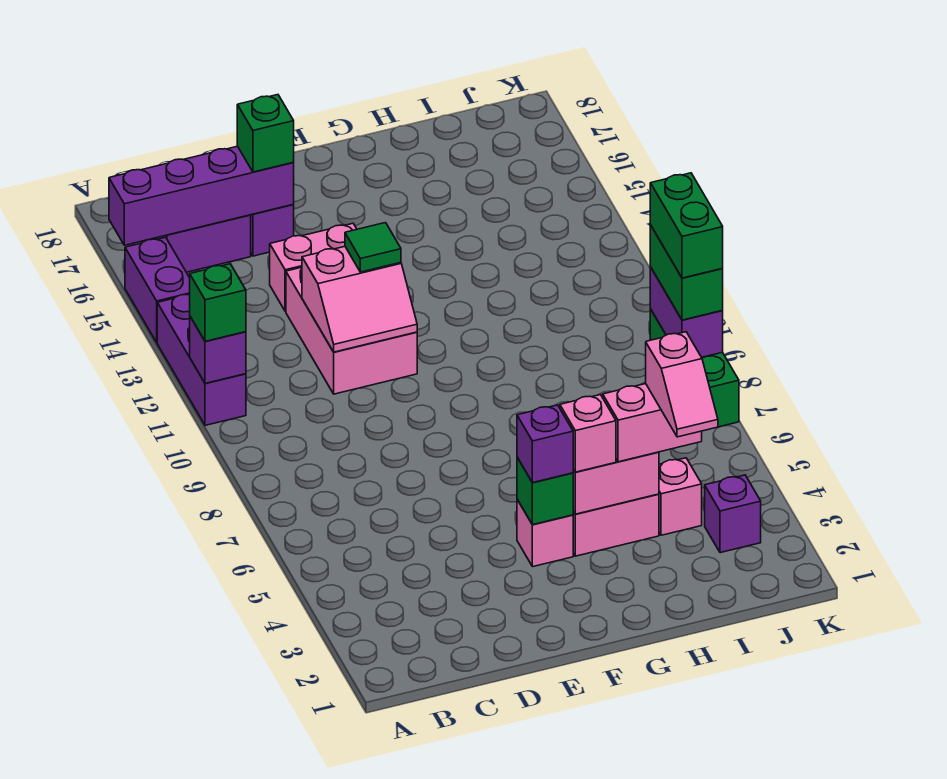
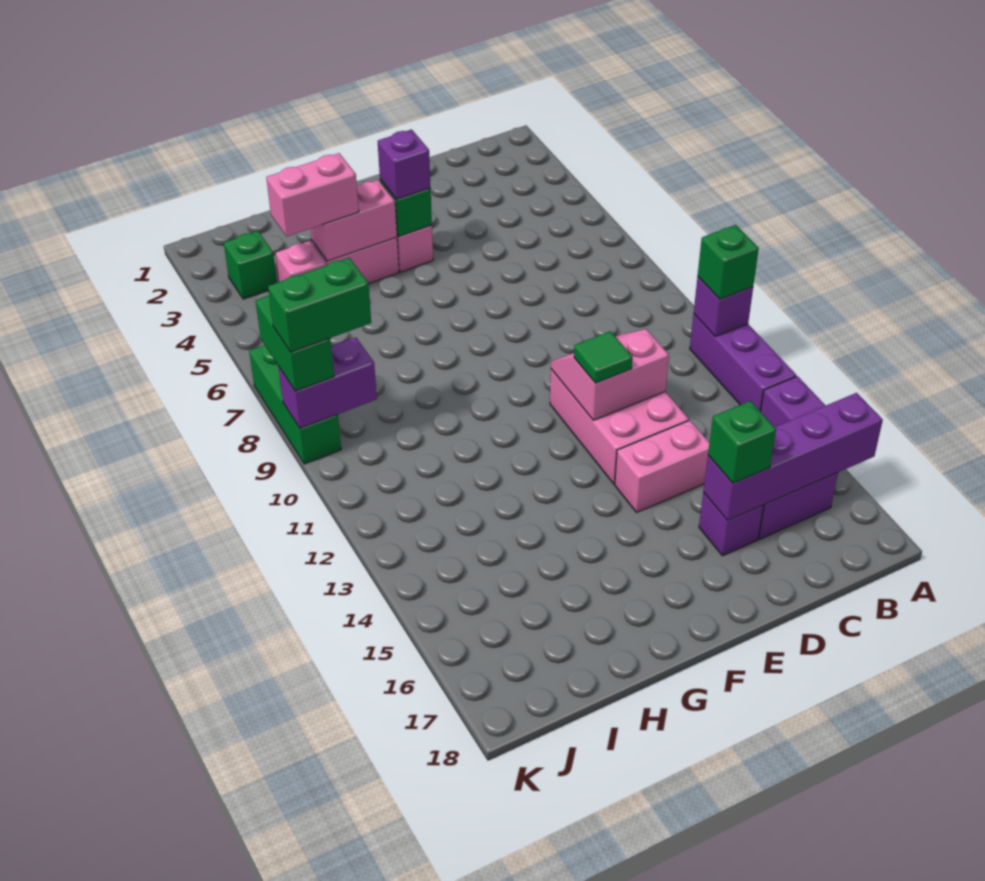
pink 1x1 brick [560,395,616,472] -> none
pink 1x2 slope [646,332,718,437] -> none
purple 1x1 brick [705,475,761,553] -> green 1x1 brick [224,231,277,299]
purple 1x2 brick [650,267,723,357] -> purple 1x2 brick turned to [278,337,377,428]
green 1x2 brick [650,173,723,278] -> green 1x2 brick turned to [268,258,371,352]

